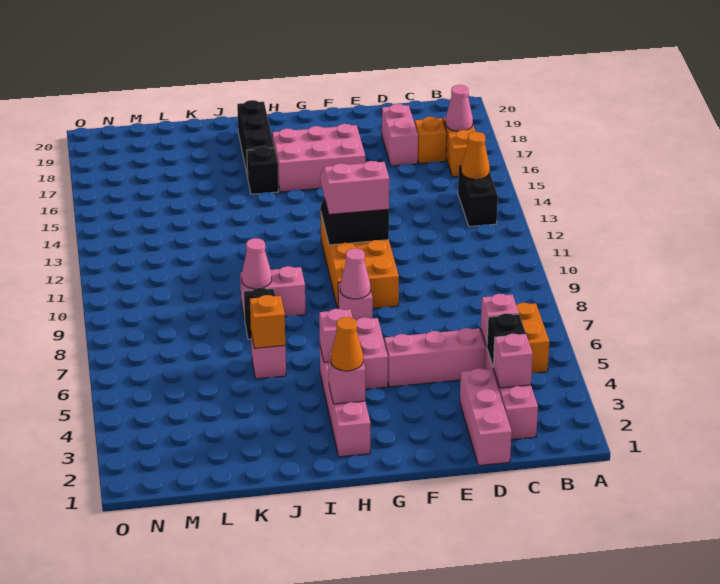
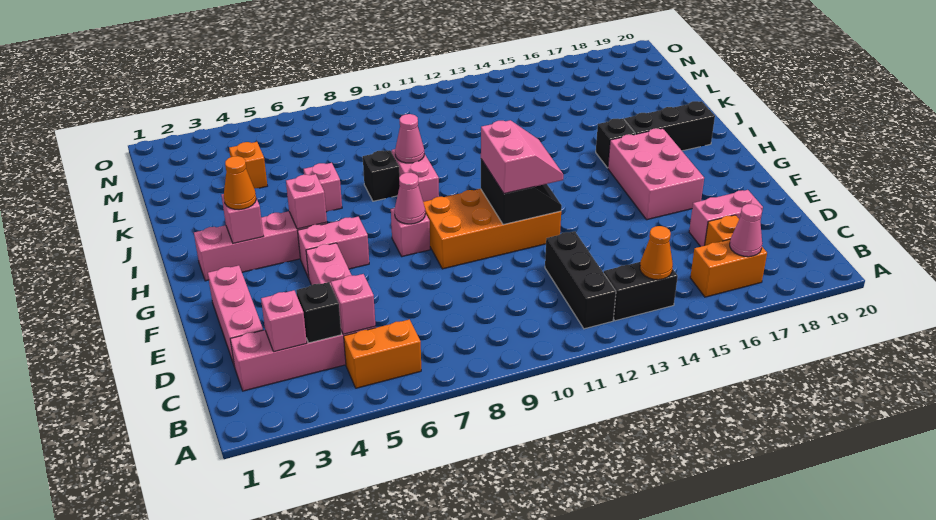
none -> black 1x3 brick [545,231,616,329]
pink 1x3 brick [460,368,512,466] -> pink 1x3 brick turned to [208,265,263,367]
orange 1x1 brick [250,295,285,348] -> orange 1x1 brick moved to [229,142,267,189]

